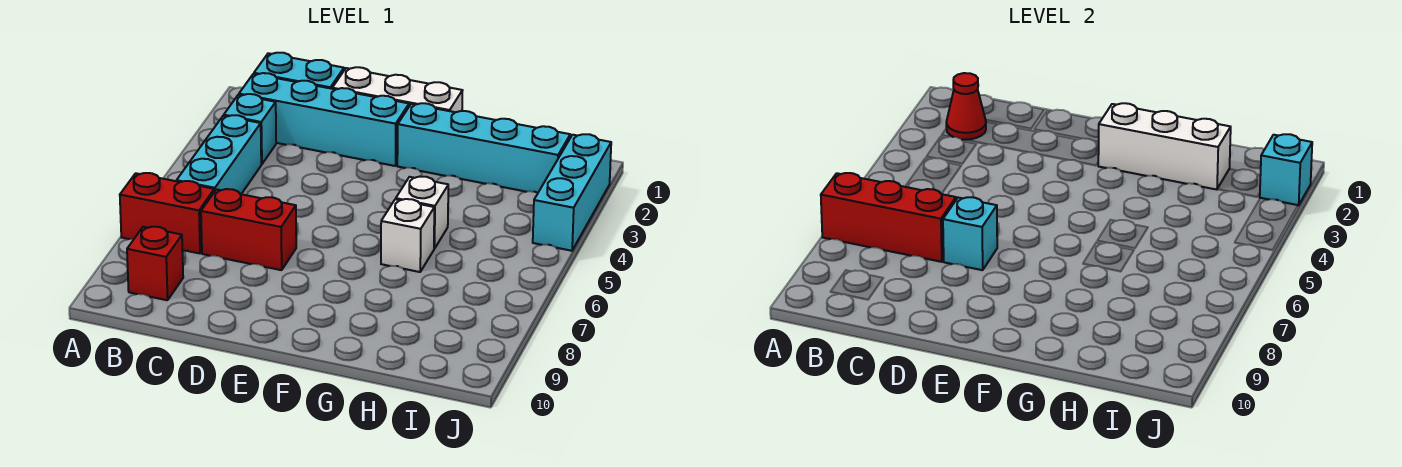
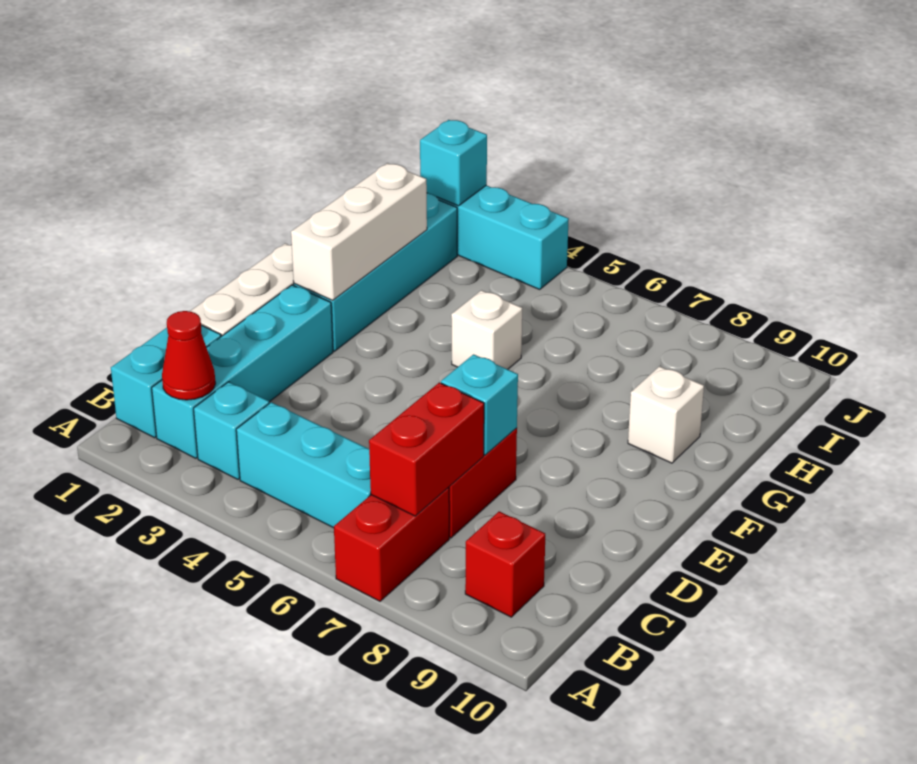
red 1x3 brick [821,173,956,262] -> red 1x2 brick [369,383,484,516]
white 1x1 brick [381,199,434,272] -> white 1x1 brick moved to [628,366,704,463]

